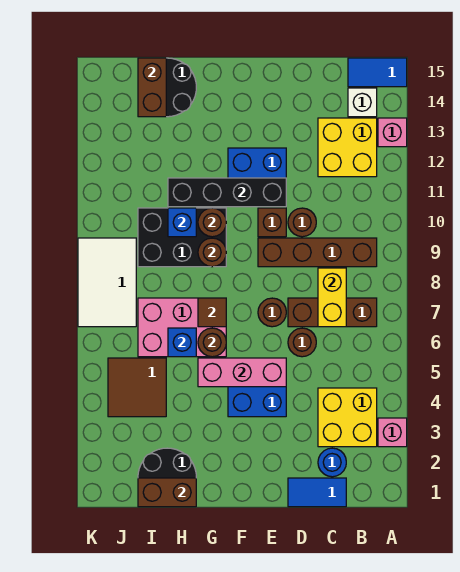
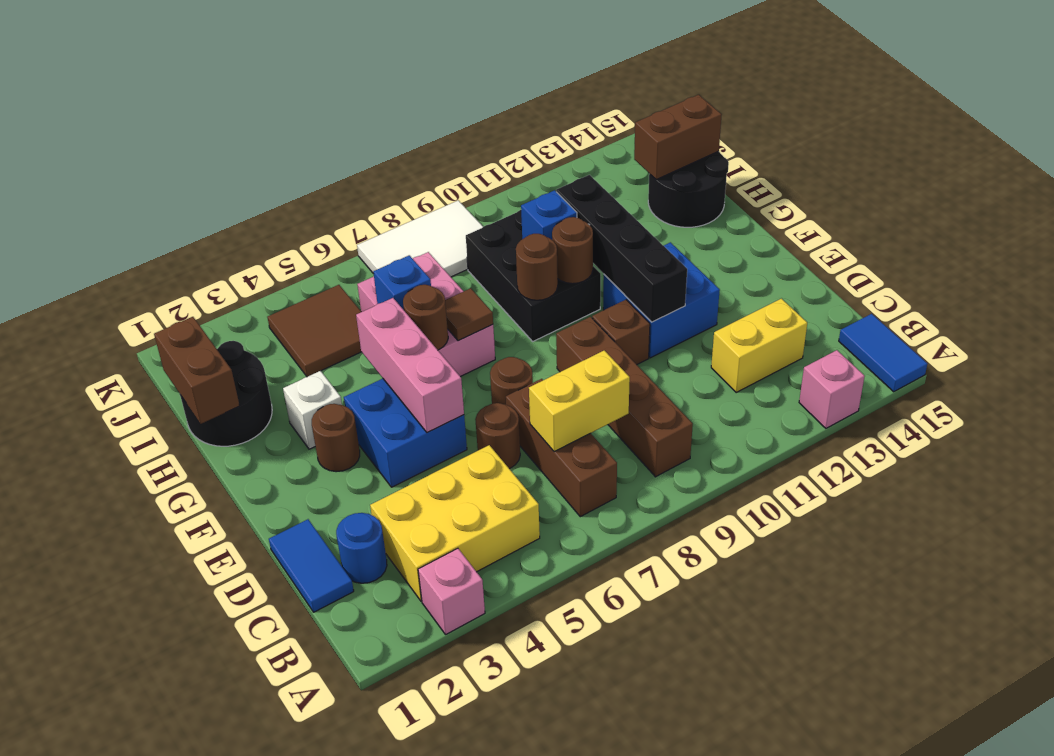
yellow 2x2 brick [318,388,377,447] -> yellow 2x3 brick [370,445,540,601]
yellow 2x2 brick [318,118,377,177] -> yellow 1x2 brick [711,299,807,392]
white 1x1 brick [348,88,377,117] -> white 1x1 brick moved to [283,371,342,449]
brown 1x1 round brick [288,208,316,237] -> brown 1x1 round brick moved to [312,404,360,472]

